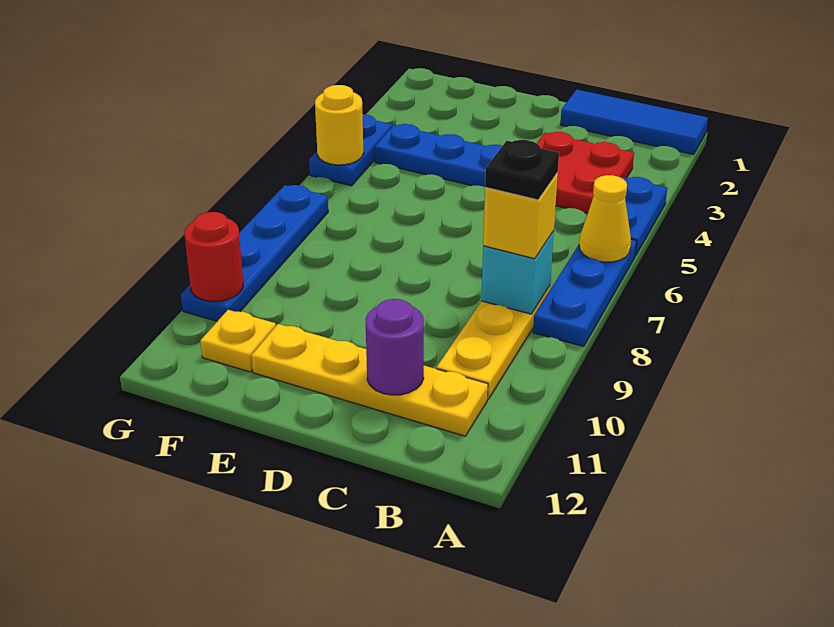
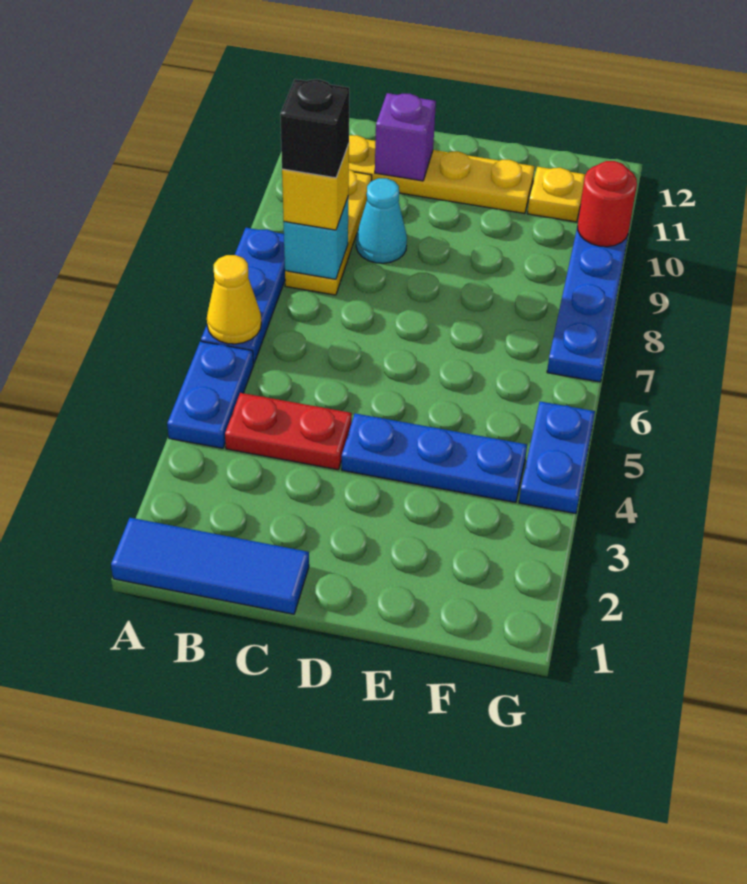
red 2x2 plate [537,132,634,213] -> red 1x2 plate [225,393,352,470]
black 1x1 plate [485,140,559,200] -> black 1x1 brick [280,79,349,178]
none -> cyan 1x1 cone [356,178,407,263]
purple 1x1 round brick [366,299,424,395] -> purple 1x1 brick [375,93,436,181]
yellow 1x1 round brick [315,85,364,165] -> none

